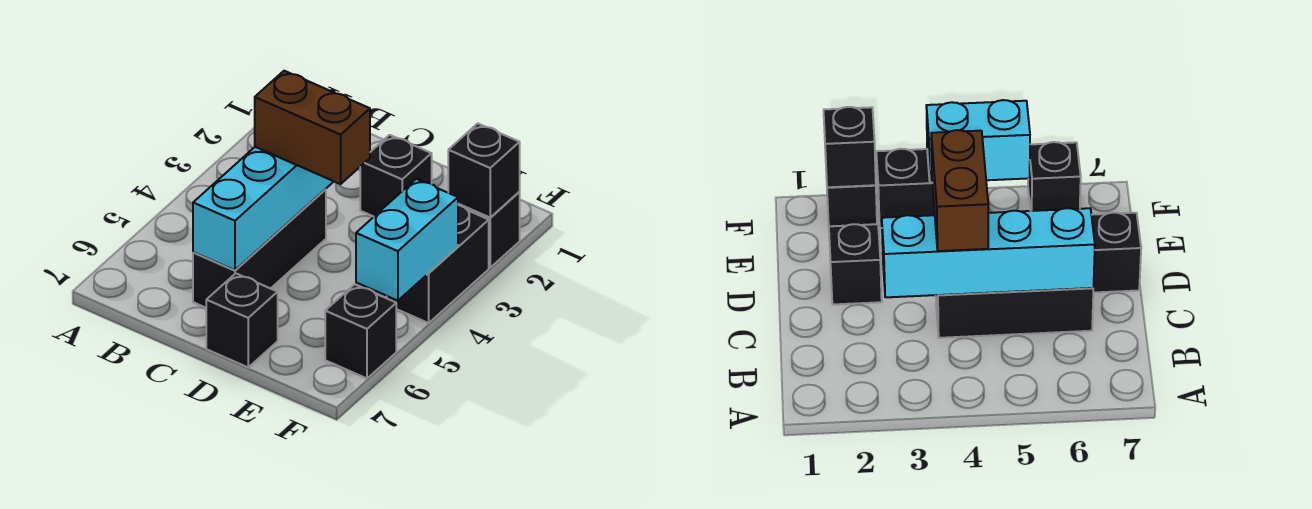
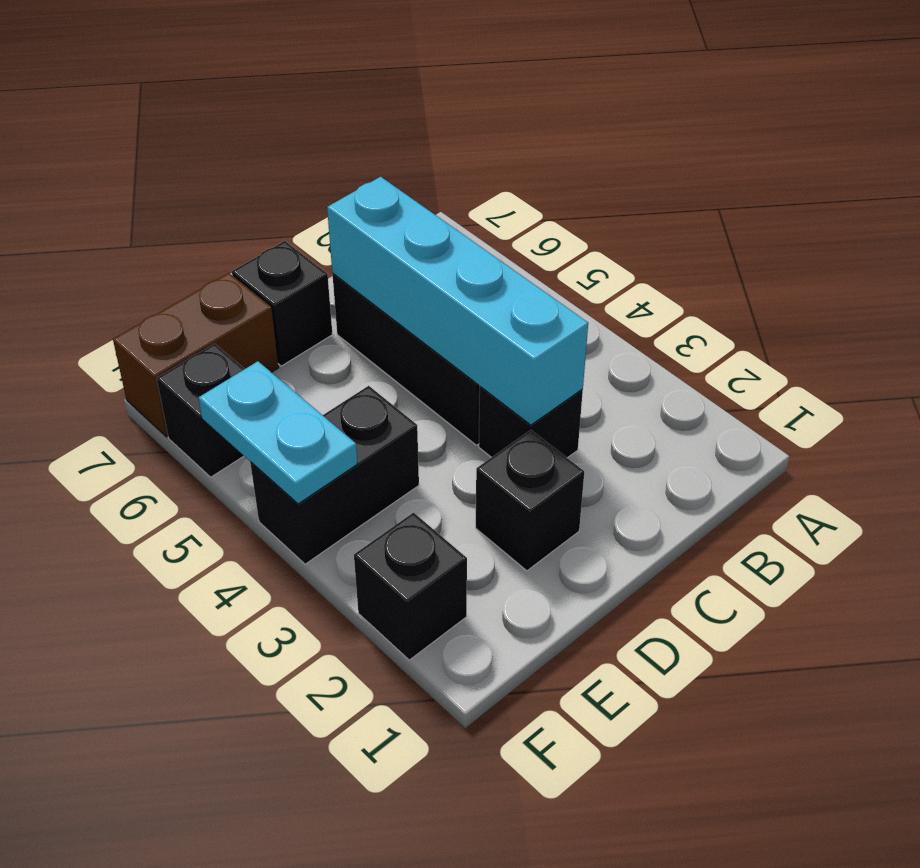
brown 1x2 brick [255,71,370,184] -> brown 1x2 brick moved to [113,273,279,437]
black 1x1 brick [448,124,520,218] -> black 1x1 brick moved to [479,387,583,458]
black 1x2 brick [387,205,489,323] -> black 1x2 brick turned to [250,386,419,564]
cyan 1x2 brick [356,179,458,301] -> cyan 1x2 plate [199,361,358,504]

